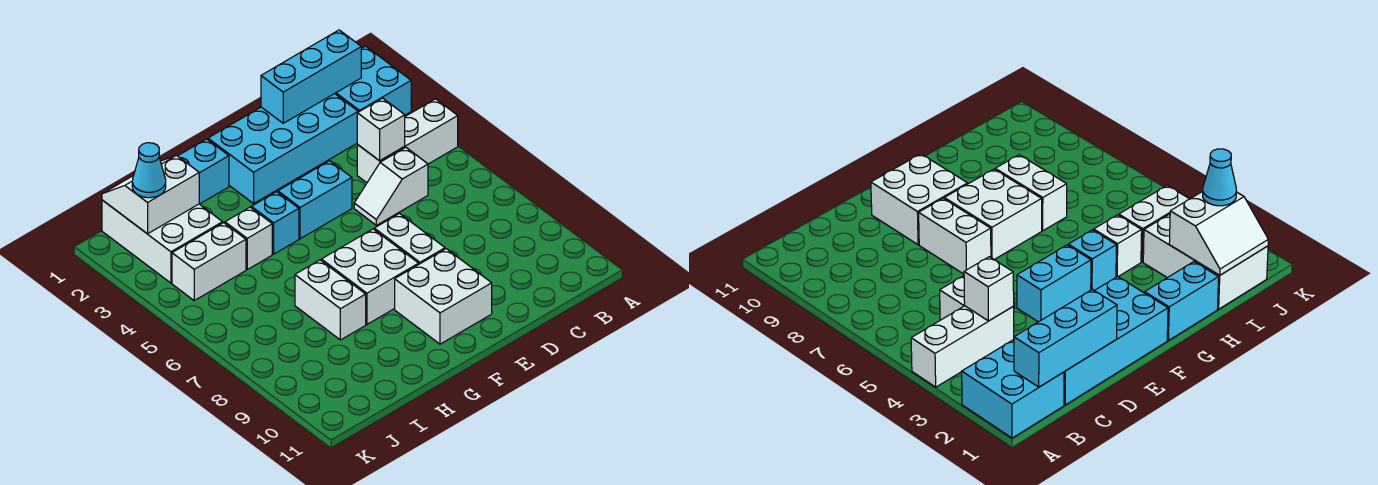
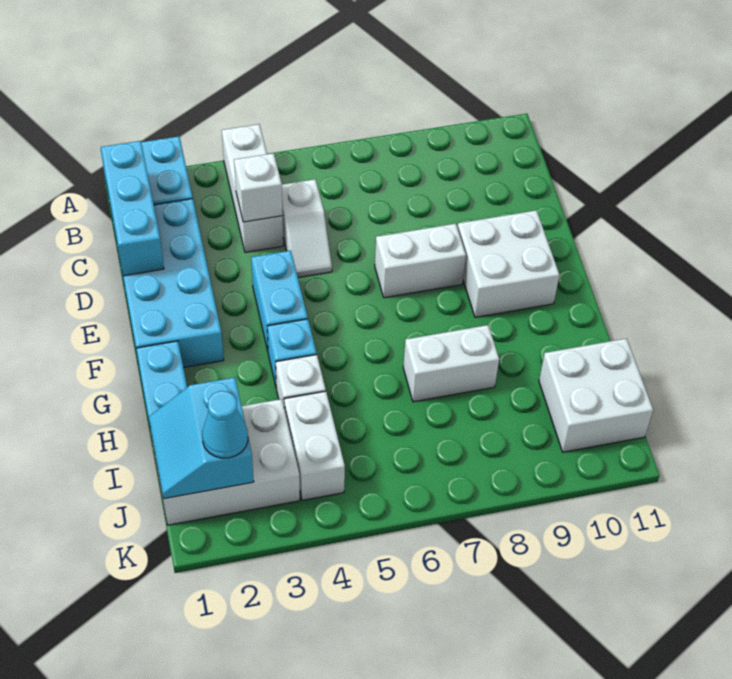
white 2x2 brick [321,229,419,324] -> white 2x2 brick moved to [539,338,653,452]
white 2x2 slope [102,155,199,234] -> cyan 2x2 slope [149,377,254,499]

